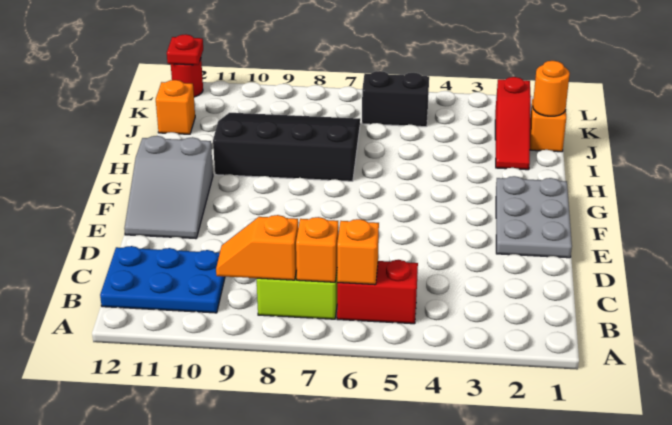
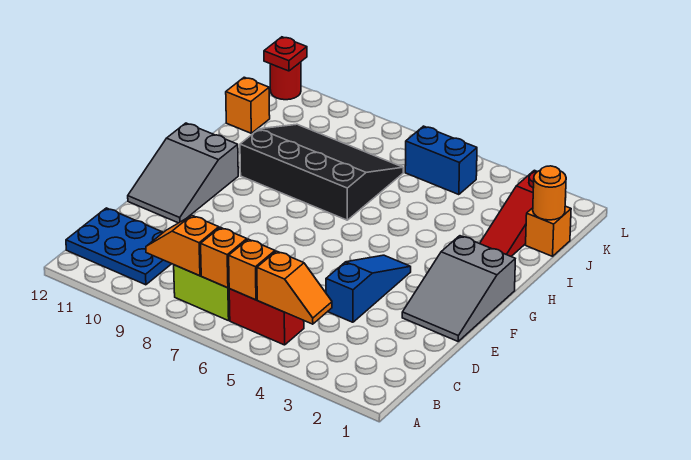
none -> orange 1x2 slope [257,251,332,324]
none -> blue 1x3 slope [326,255,411,322]
grey 2x3 plate [496,176,572,258] -> grey 2x3 slope [402,236,515,341]
black 1x2 brick [362,71,429,127] -> blue 1x2 brick [405,126,477,195]

